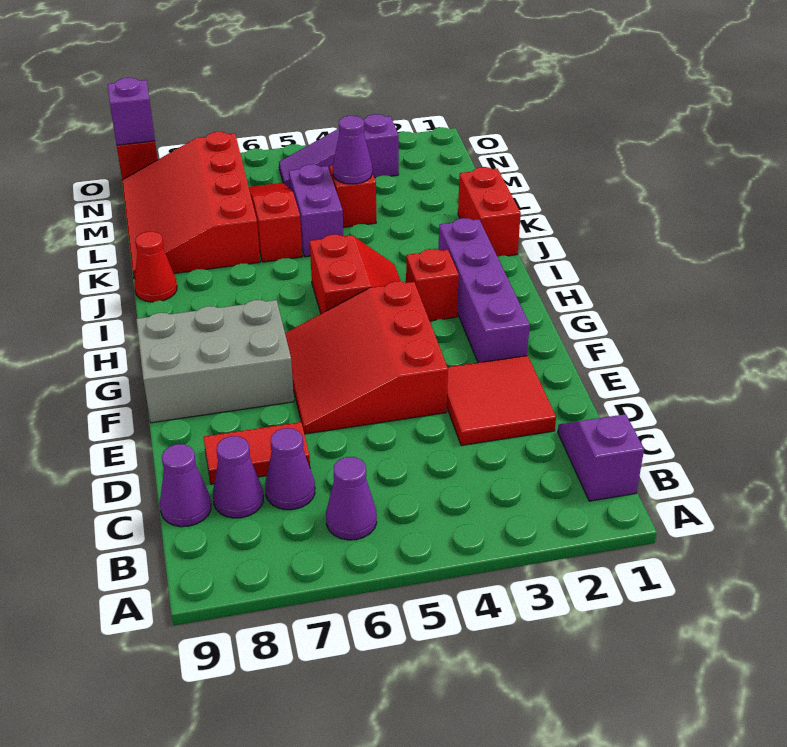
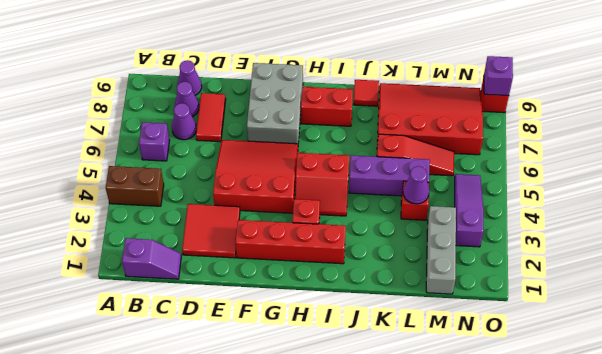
none -> brown 1x2 brick [106,166,164,206]
purple 1x1 cone [326,457,377,540] -> purple 1x1 brick [139,122,170,161]
purple 1x4 brick [439,218,530,363] -> red 1x4 brick [235,220,346,264]
red 1x2 brick [458,167,521,257] -> red 1x2 brick moved to [301,87,353,126]
red 1x1 cone [134,232,177,302] -> red 1x1 tile [353,80,379,106]
purple 1x2 brick [289,164,343,257] -> purple 1x3 brick [349,155,430,196]
none -> grey 1x3 brick [426,206,456,294]

